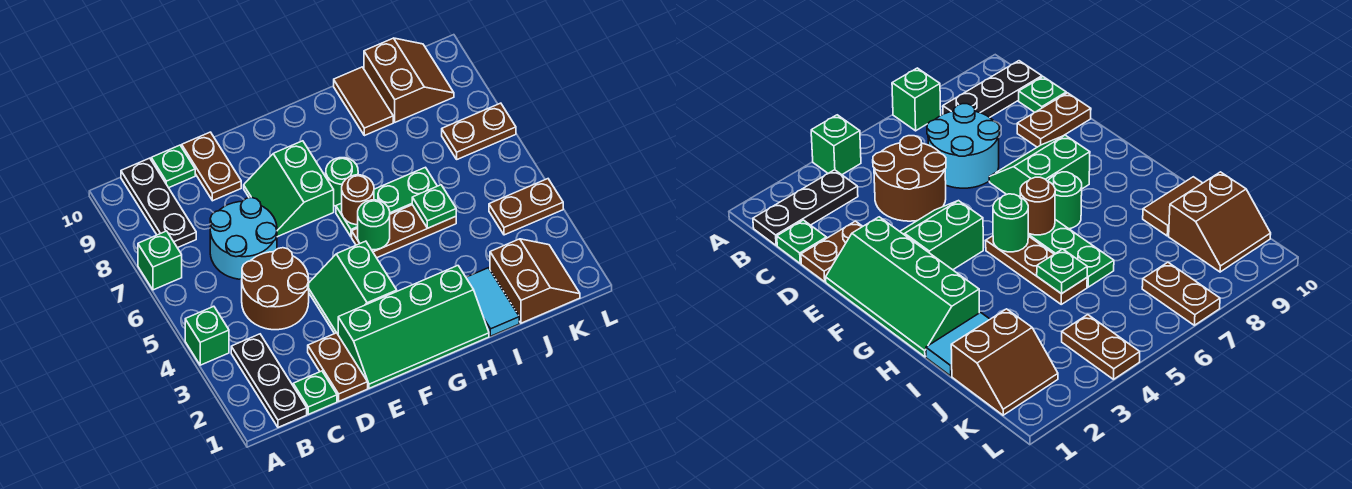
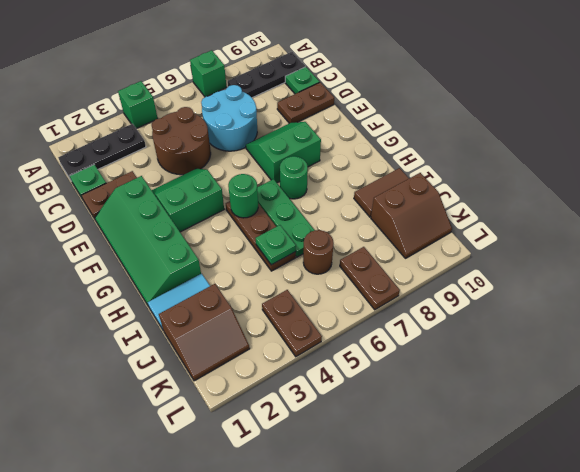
brown 1x1 round brick [342,175,374,225] -> brown 1x1 round brick moved to [303,230,334,274]

